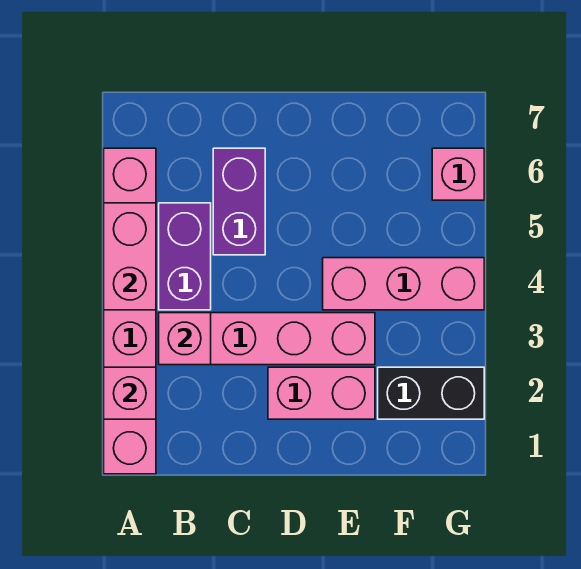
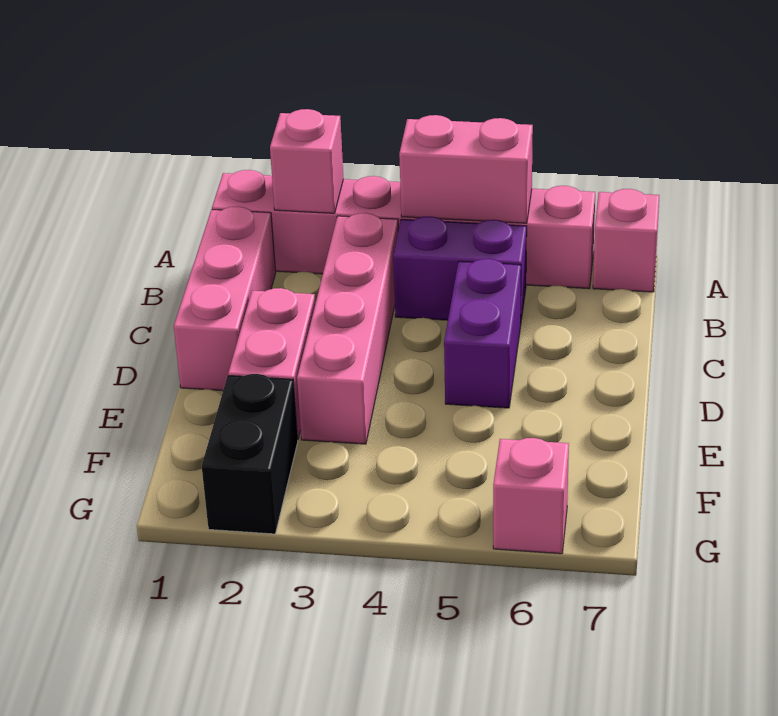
pink 1x1 brick [159,313,211,365] -> pink 1x1 brick moved to [593,189,659,292]
purple 1x2 brick [213,148,265,255] -> purple 1x2 brick turned to [444,259,521,408]
pink 1x3 brick [323,258,484,310] -> pink 1x3 brick moved to [174,206,276,391]

